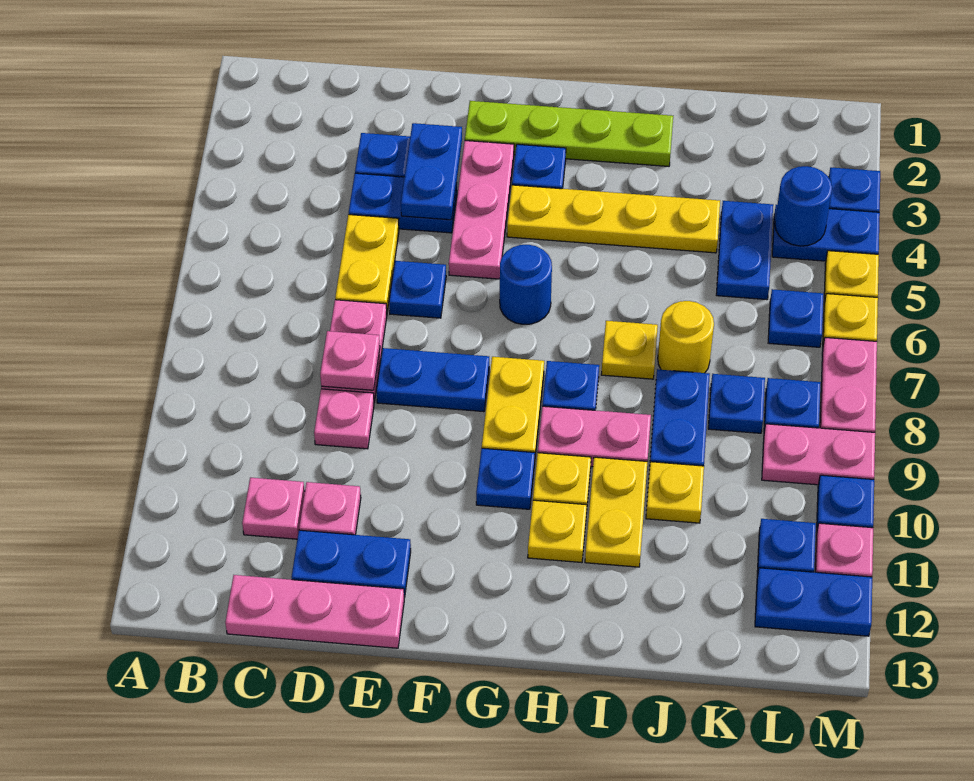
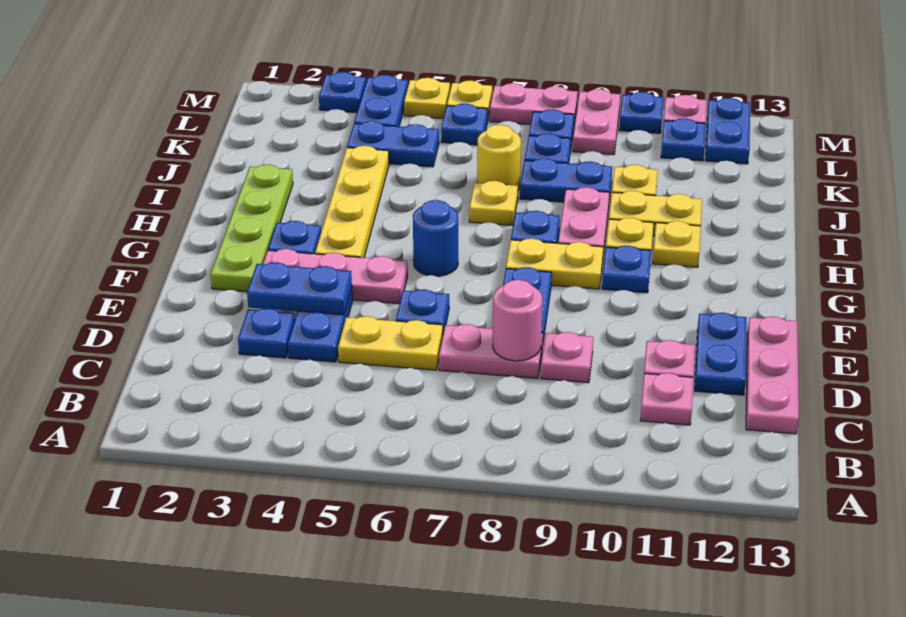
pink 1x1 plate [320,331,380,390] -> pink 1x1 round brick [493,280,542,361]
blue 1x1 round brick [775,166,832,246] -> none

